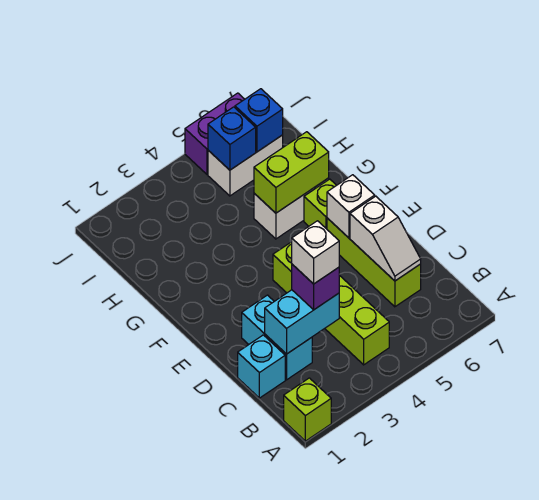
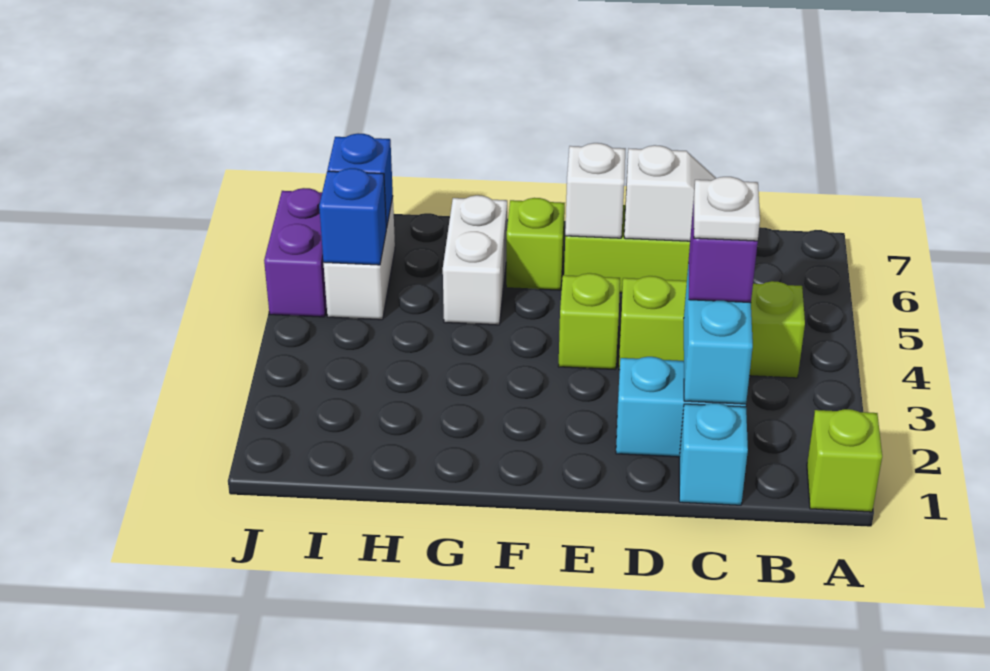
white 1x1 brick [292,221,339,284] -> white 1x1 plate [694,177,760,241]
lime 1x2 brick [254,132,329,213] -> none

